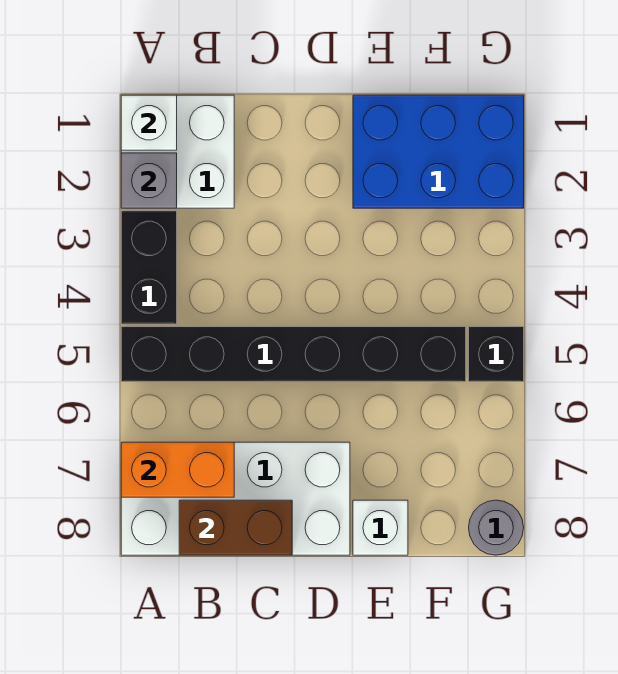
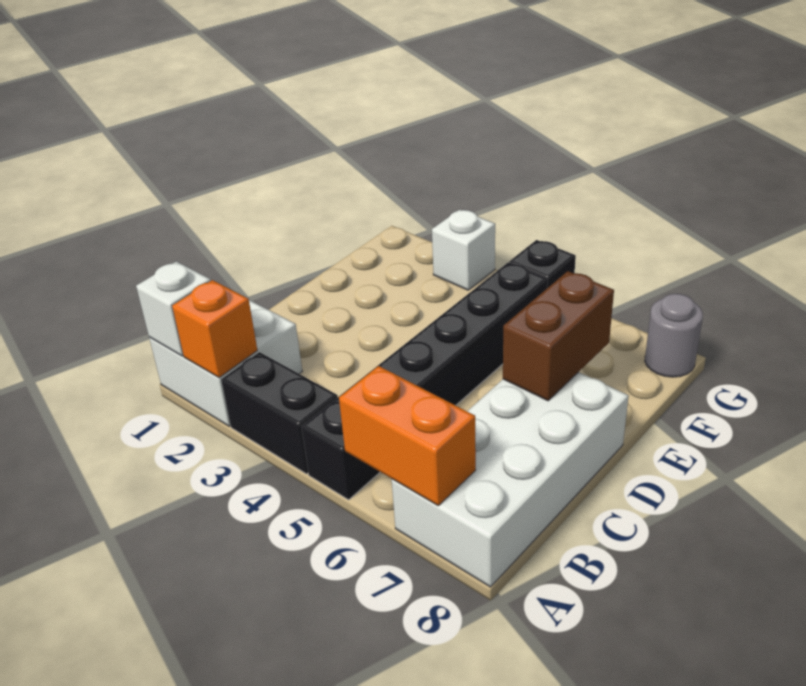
grey 1x1 brick [121,153,177,208] -> orange 1x1 brick [172,280,257,377]
orange 1x2 brick [121,442,234,497] -> orange 1x2 brick turned to [339,366,476,505]
brown 1x2 brick [179,500,292,555] -> brown 1x2 brick moved to [503,271,614,401]
blue 2x3 brick [353,95,524,208] -> none
white 1x1 brick [353,500,408,555] -> white 1x1 brick moved to [432,210,495,290]

